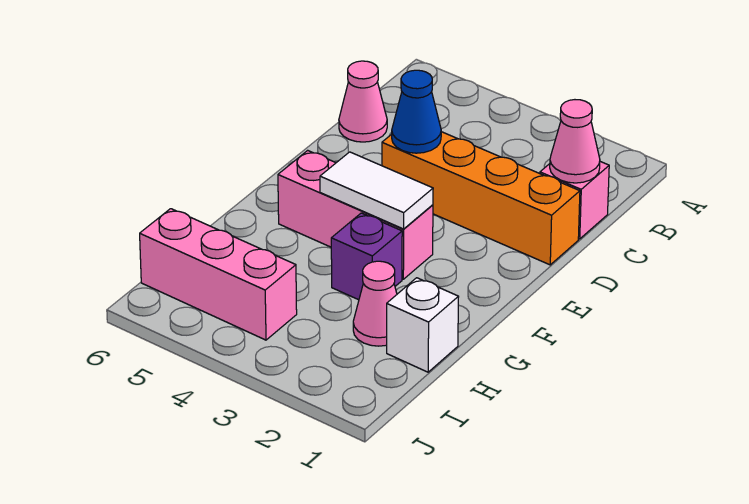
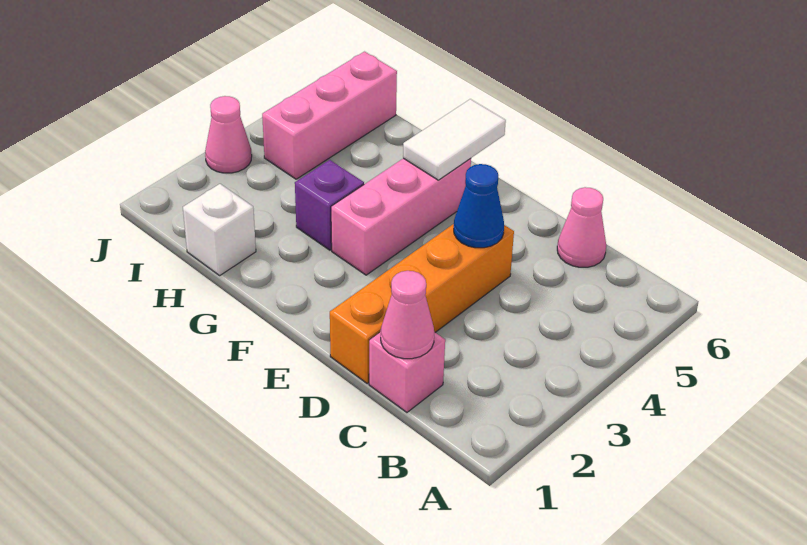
white 1x2 tile [320,152,433,229] -> white 1x2 tile moved to [403,99,506,180]
pink 1x1 cone [353,261,397,346] -> pink 1x1 cone moved to [205,96,252,173]

